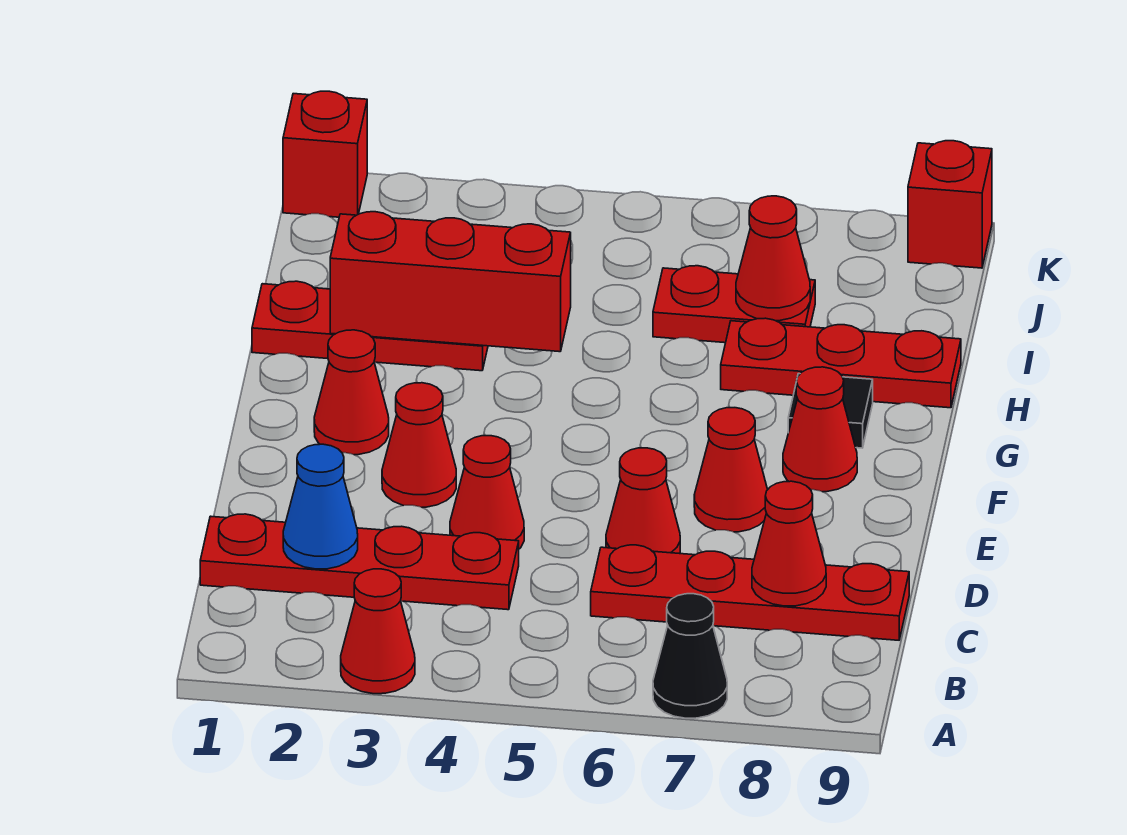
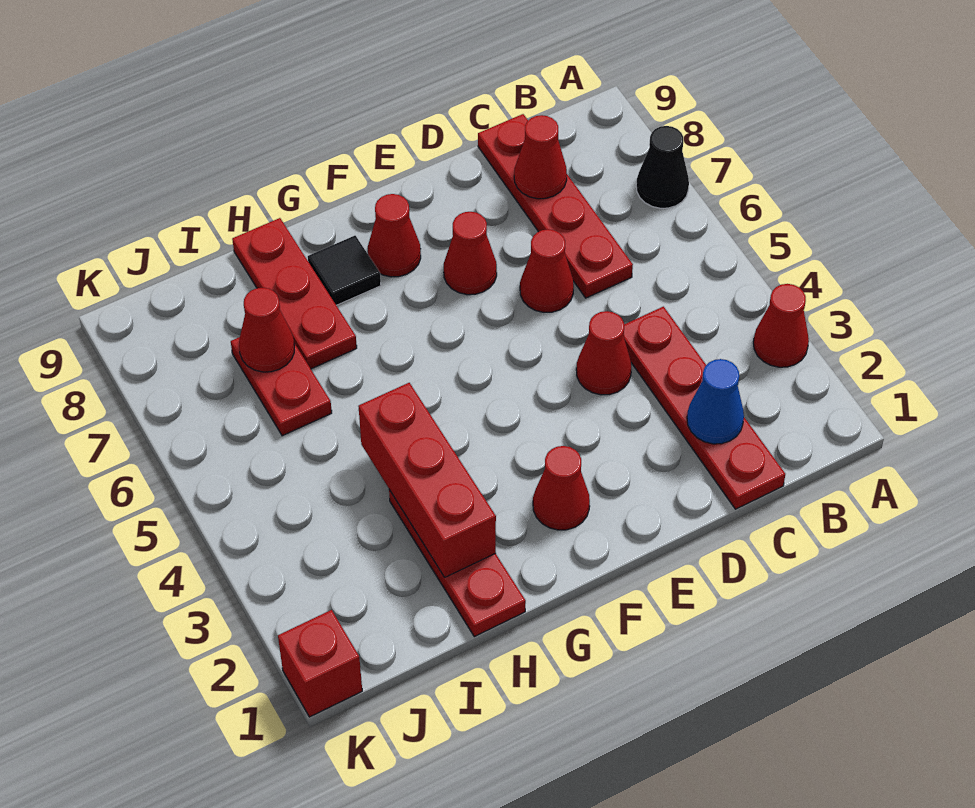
red 1x1 cone [382,383,456,507] -> none
red 1x1 brick [908,141,992,268] -> none

